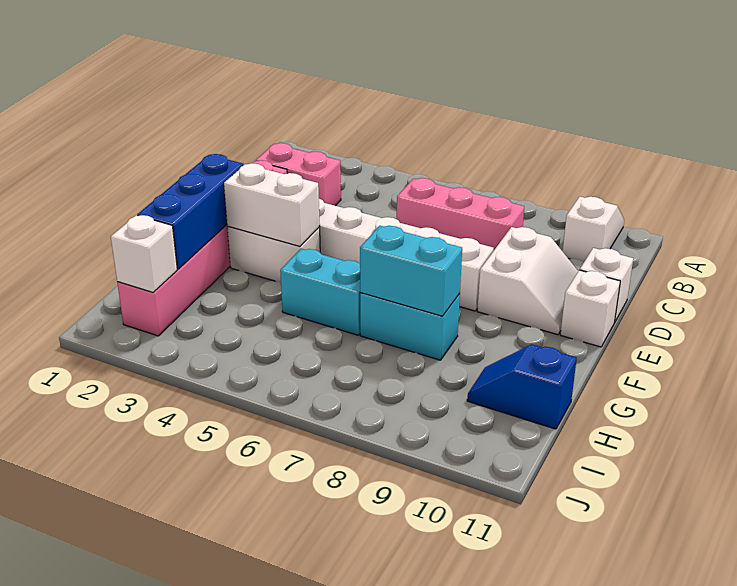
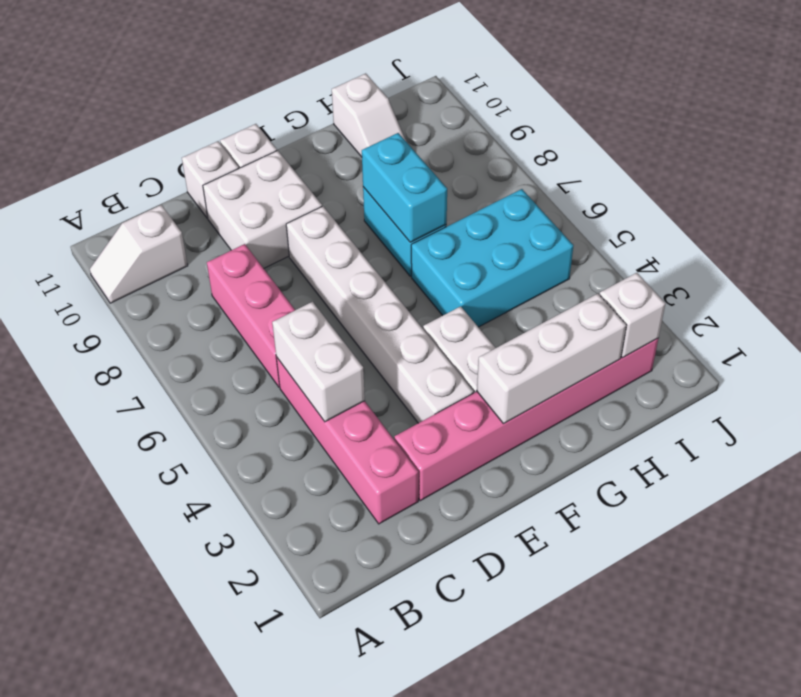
pink 1x2 brick [256,143,341,206] -> pink 1x4 brick [276,357,418,524]
white 2x2 slope [477,227,578,335] -> white 2x2 brick [203,151,322,268]
blue 1x3 brick [138,154,244,269] -> white 1x3 brick [477,294,626,424]
white 1x2 brick [224,163,320,246] -> white 1x2 brick moved to [272,302,365,422]
cyan 1x2 brick [280,249,360,335] -> cyan 2x3 brick [411,189,574,327]
blue 1x2 slope [467,344,577,429] -> white 1x2 slope [332,73,406,157]

